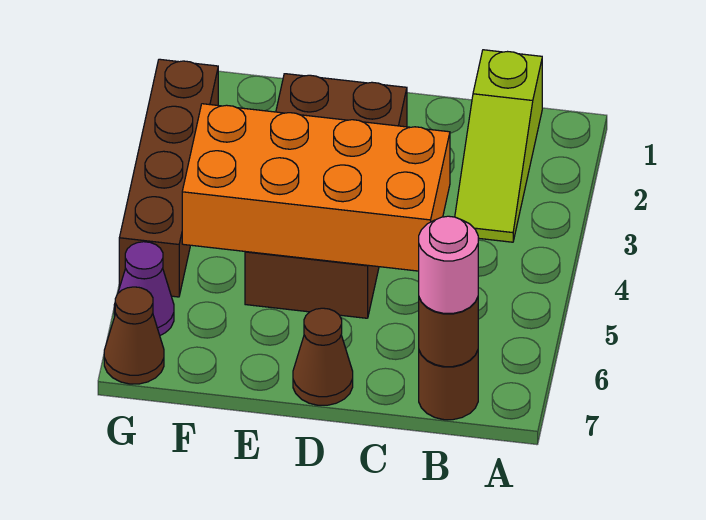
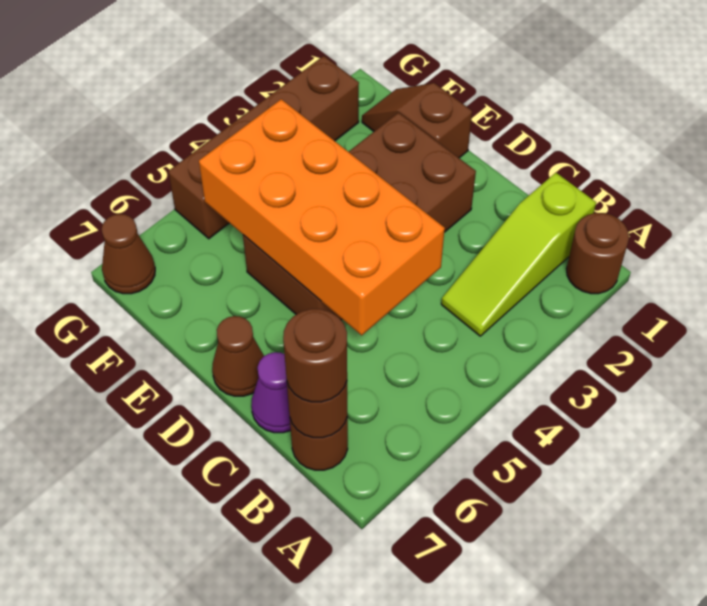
none -> brown 1x1 round brick [566,213,629,294]
pink 1x1 round brick [419,216,478,313] -> brown 1x1 round brick [283,309,347,402]
none -> brown 1x2 slope [362,83,472,158]
purple 1x1 cone [114,242,174,335] -> purple 1x1 cone moved to [251,352,291,433]

